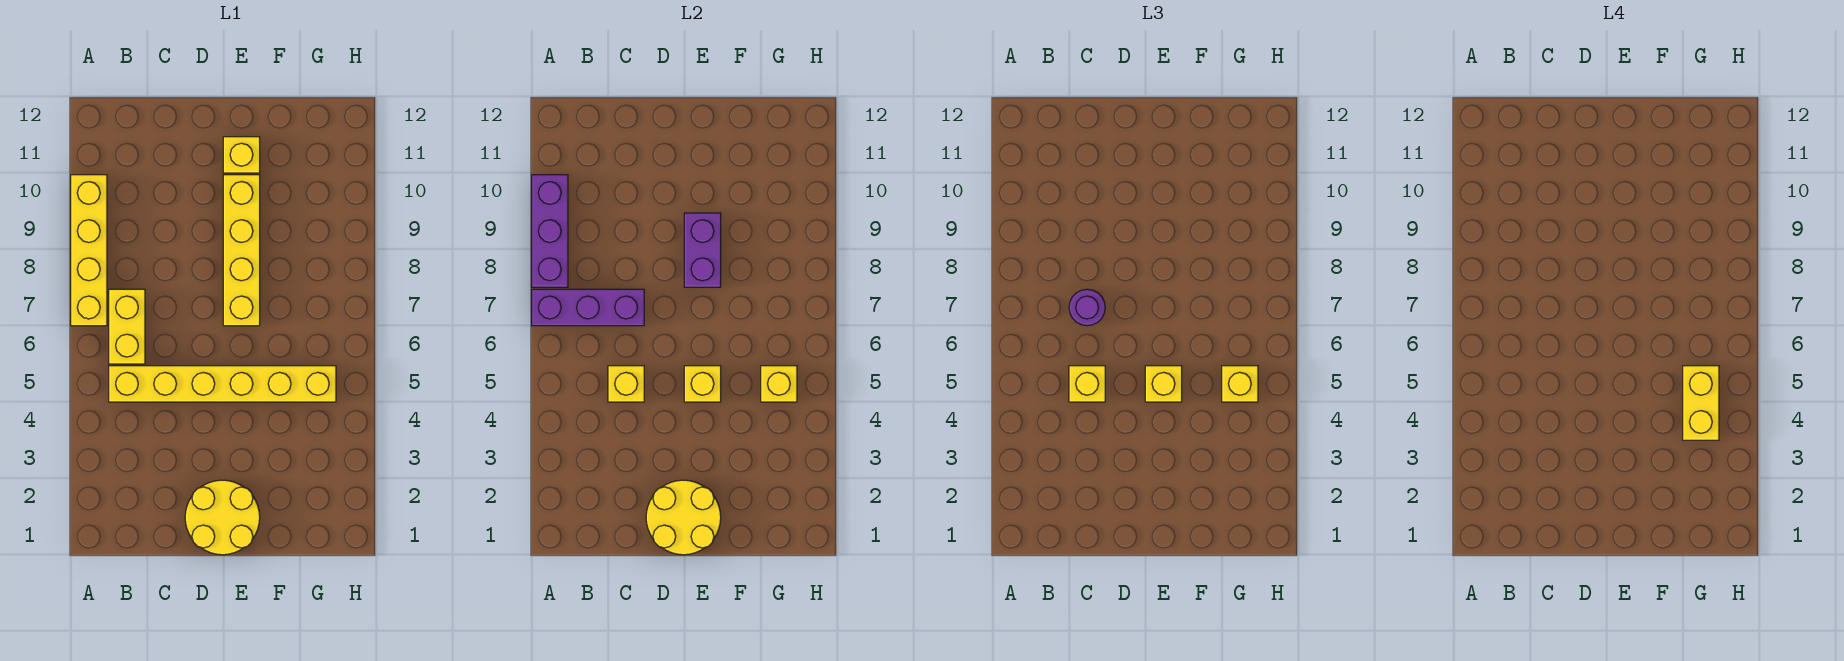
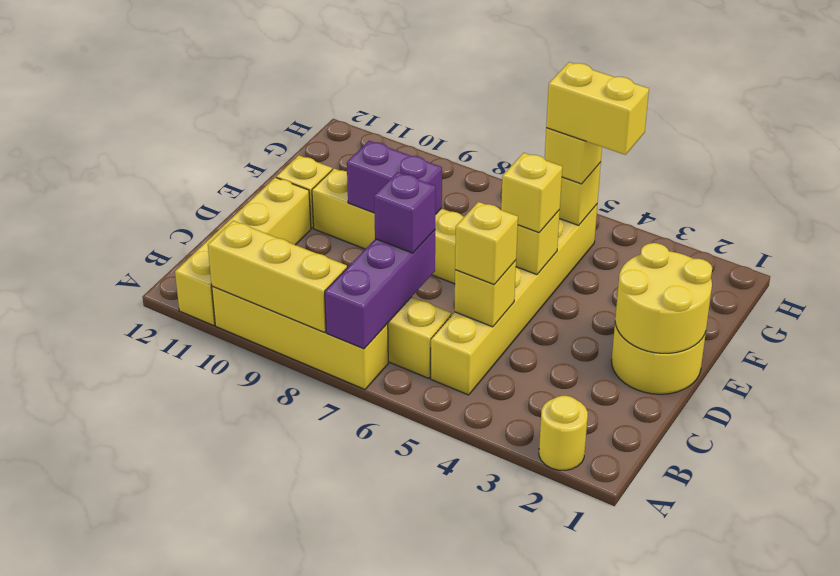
none -> yellow 1x1 round brick [539,396,588,470]
purple 1x3 brick [532,175,568,287] -> yellow 1x3 brick [208,221,347,332]
none -> yellow 1x4 brick [175,177,311,325]
purple 1x1 round brick [1069,289,1105,326] -> purple 1x1 brick [374,172,436,253]

